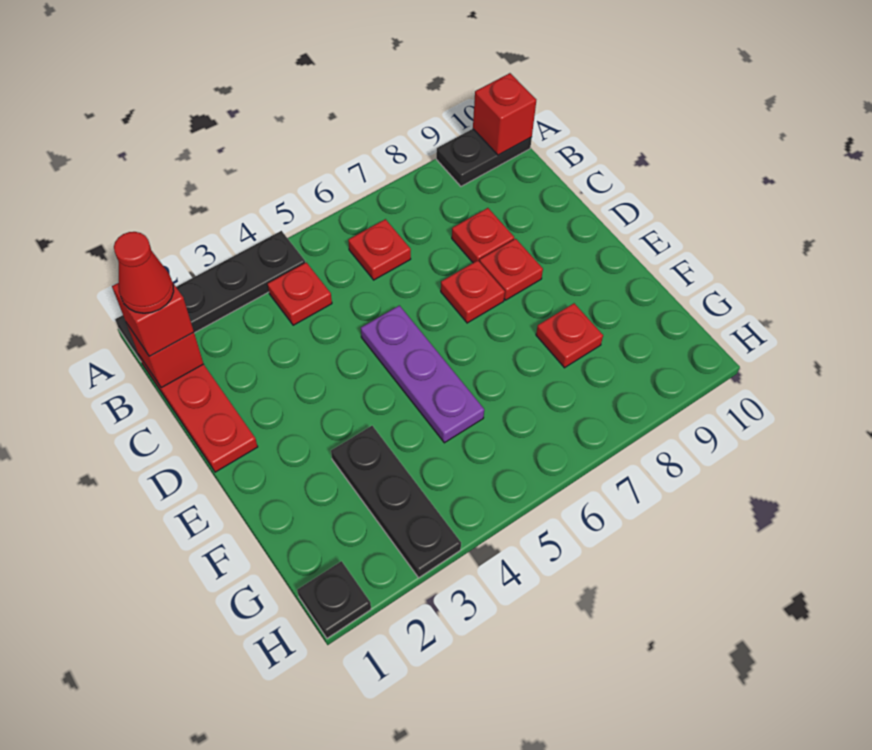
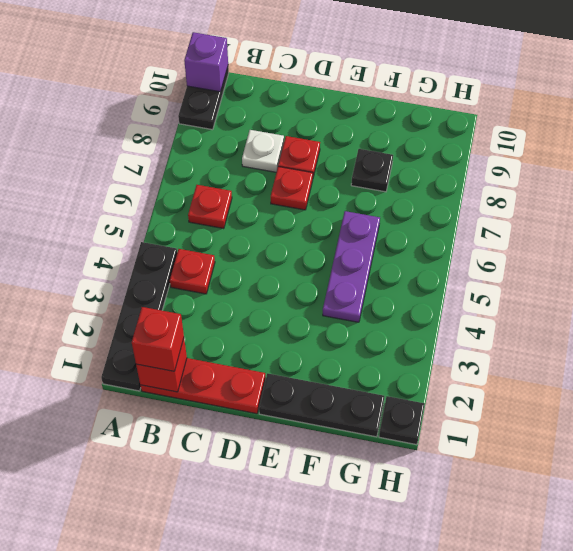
red 1x1 brick [473,73,536,155] -> purple 1x1 brick [184,32,228,92]
red 1x1 cone [114,232,174,313] -> none
red 1x1 plate [452,208,514,263] -> white 1x1 plate [242,130,284,172]
purple 1x3 plate [361,305,484,443] -> purple 1x3 plate turned to [323,211,380,322]
black 1x3 plate [331,426,461,578] -> black 1x3 plate moved to [259,373,384,437]
red 1x1 plate [536,303,603,368] -> black 1x1 plate [351,149,393,192]

